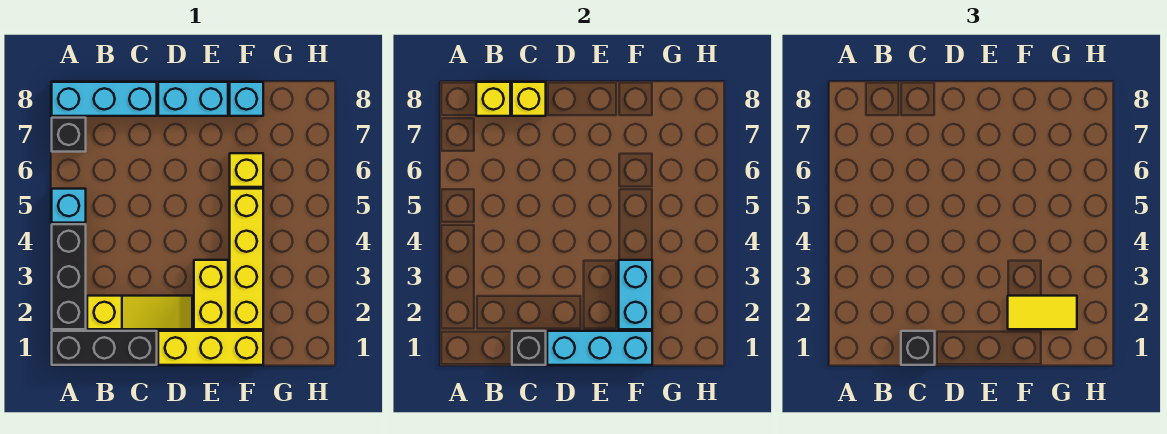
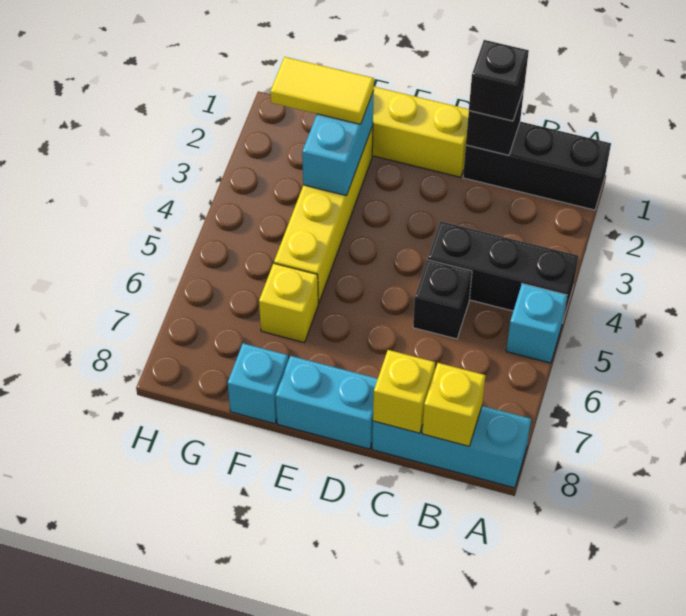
black 1x3 brick [52,224,86,329] -> black 1x3 brick turned to [428,221,578,320]
black 1x1 brick [52,118,86,152] -> black 1x1 brick moved to [413,260,472,339]
yellow 1x3 slope [87,296,192,329] -> none
cyan 1x3 brick [547,331,652,365] -> none
yellow 1x2 brick [194,260,228,329] -> none

